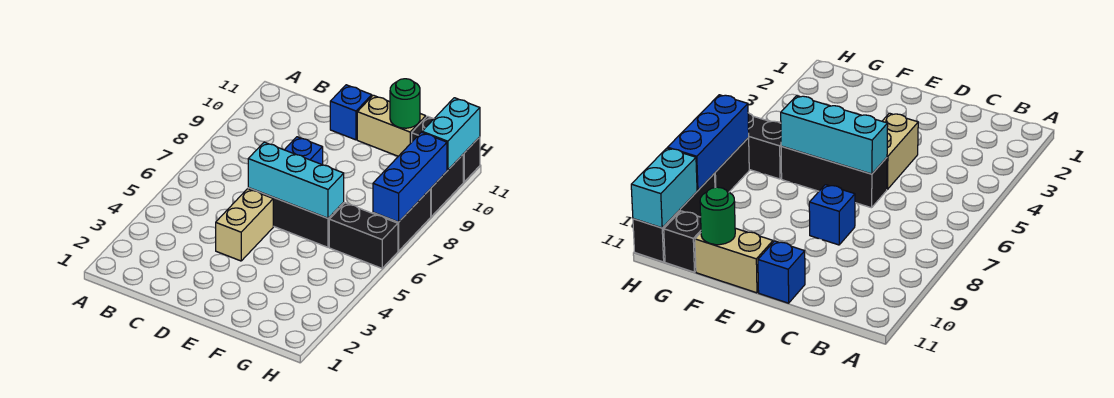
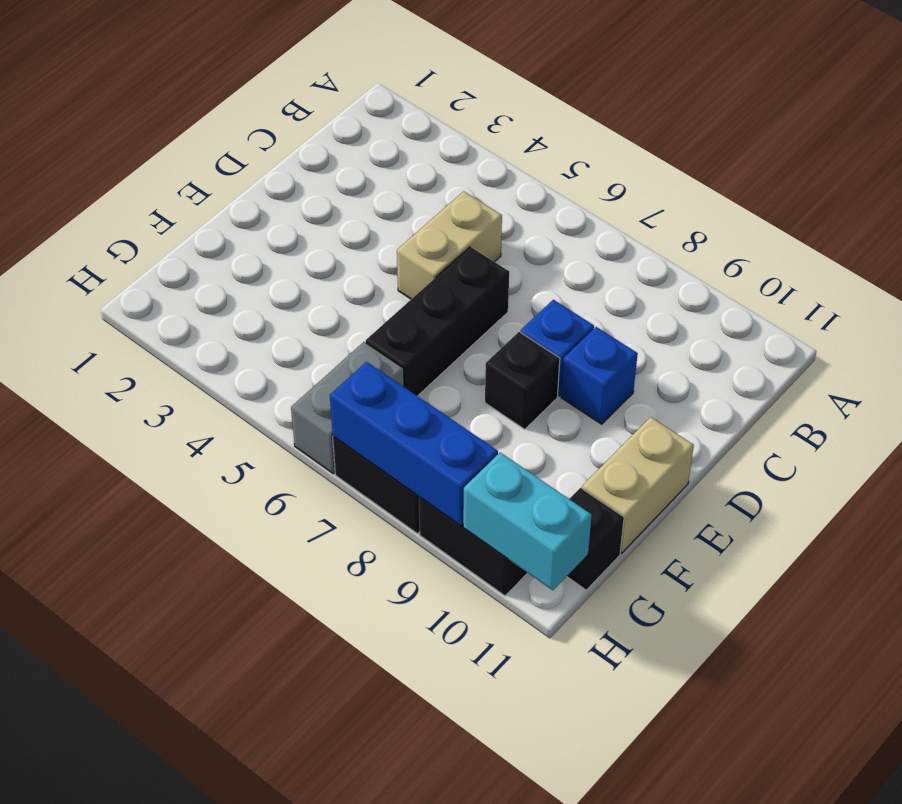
tan 1x2 brick [216,189,273,261] -> tan 1x2 brick turned to [397,191,502,299]
cyan 1x3 brick [248,142,344,218] -> none
blue 1x1 brick [330,85,372,140] -> blue 1x1 brick moved to [561,327,638,424]
green 1x1 round brick [390,79,420,128] -> none
black 1x2 brick [329,203,398,268] -> grey 1x2 brick [291,342,404,474]
black 1x1 brick [463,137,480,182] -> black 1x1 brick moved to [485,332,560,429]

